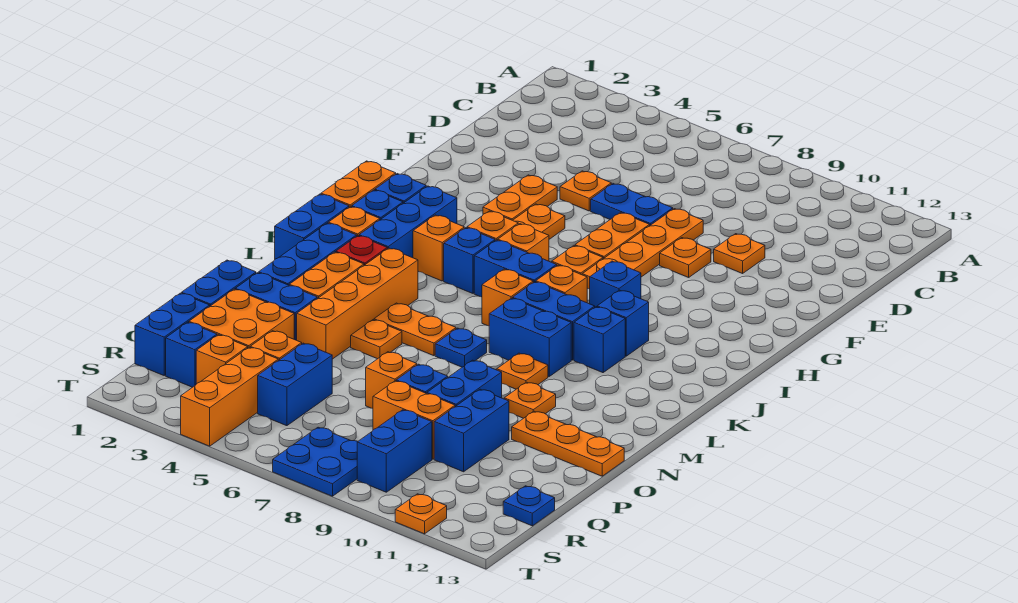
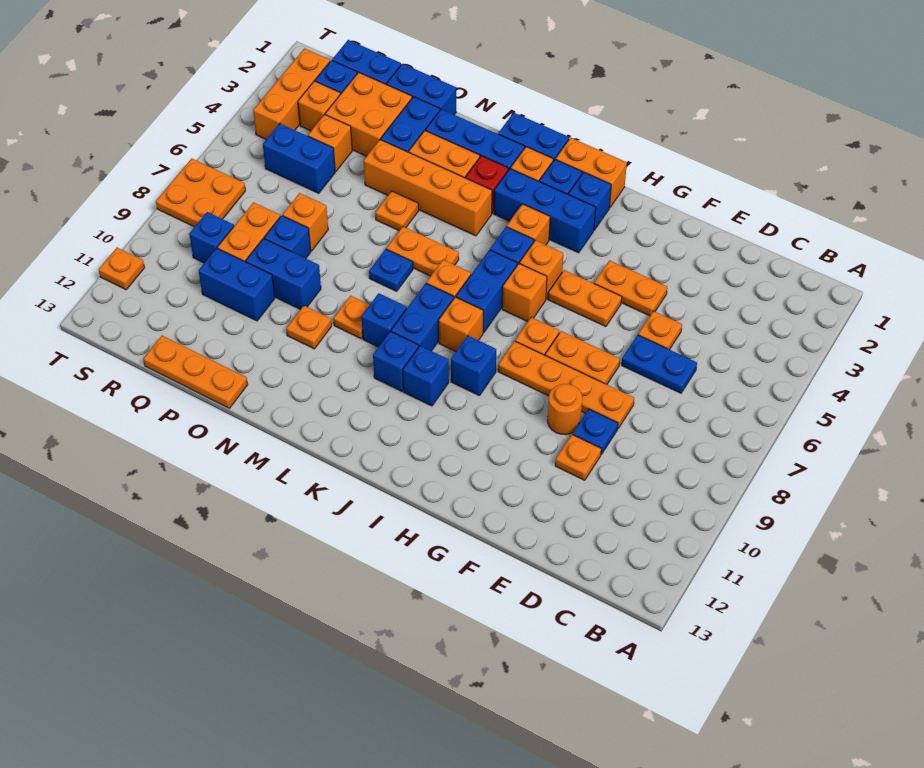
blue 1x2 plate [591,184,673,225] -> blue 1x2 plate turned to [622,335,697,393]
orange 1x1 plate [660,238,711,277] -> orange 1x1 round brick [548,384,582,435]
blue 1x2 brick [489,298,571,377] -> blue 1x1 brick [361,293,407,347]
orange 1x2 plate [374,303,456,356] -> orange 1x2 plate turned to [386,227,459,276]
orange 1x3 plate [512,411,624,476] -> orange 1x3 plate turned to [144,336,248,408]
orange 1x3 brick [181,347,278,446] -> orange 1x3 brick turned to [253,48,330,139]
blue 1x2 brick [357,410,432,492] -> blue 1x1 brick [189,212,234,263]
blue 1x1 plate [503,486,555,526] -> blue 1x1 plate moved to [573,409,618,454]
blue 2x2 plate [273,427,358,496] -> orange 2x2 plate [156,158,246,227]

